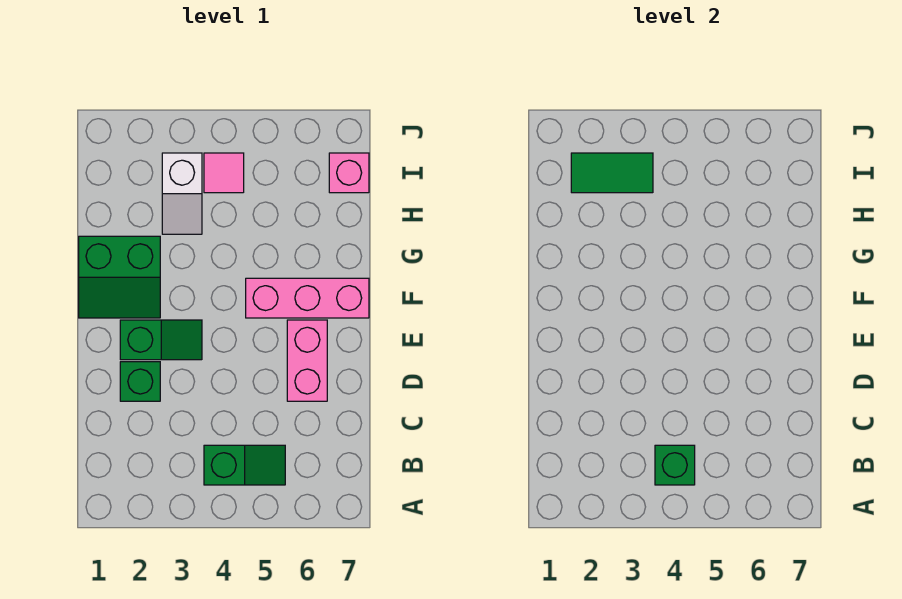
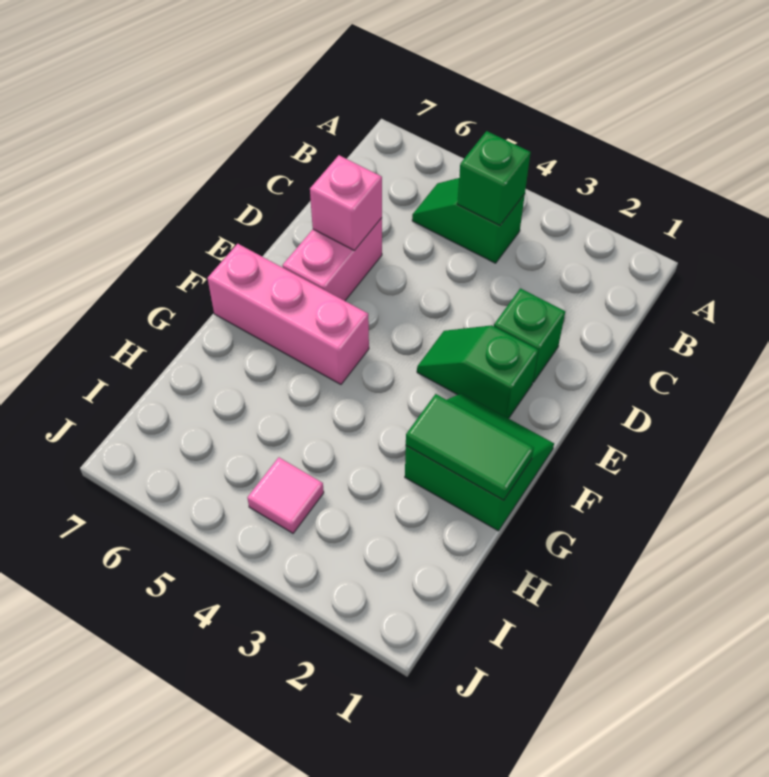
white 1x2 slope [162,153,202,234] -> none
green 1x2 tile [571,153,653,193] -> green 1x2 tile moved to [406,394,534,500]
pink 1x1 brick [329,153,369,193] -> pink 1x1 brick moved to [310,155,382,251]

